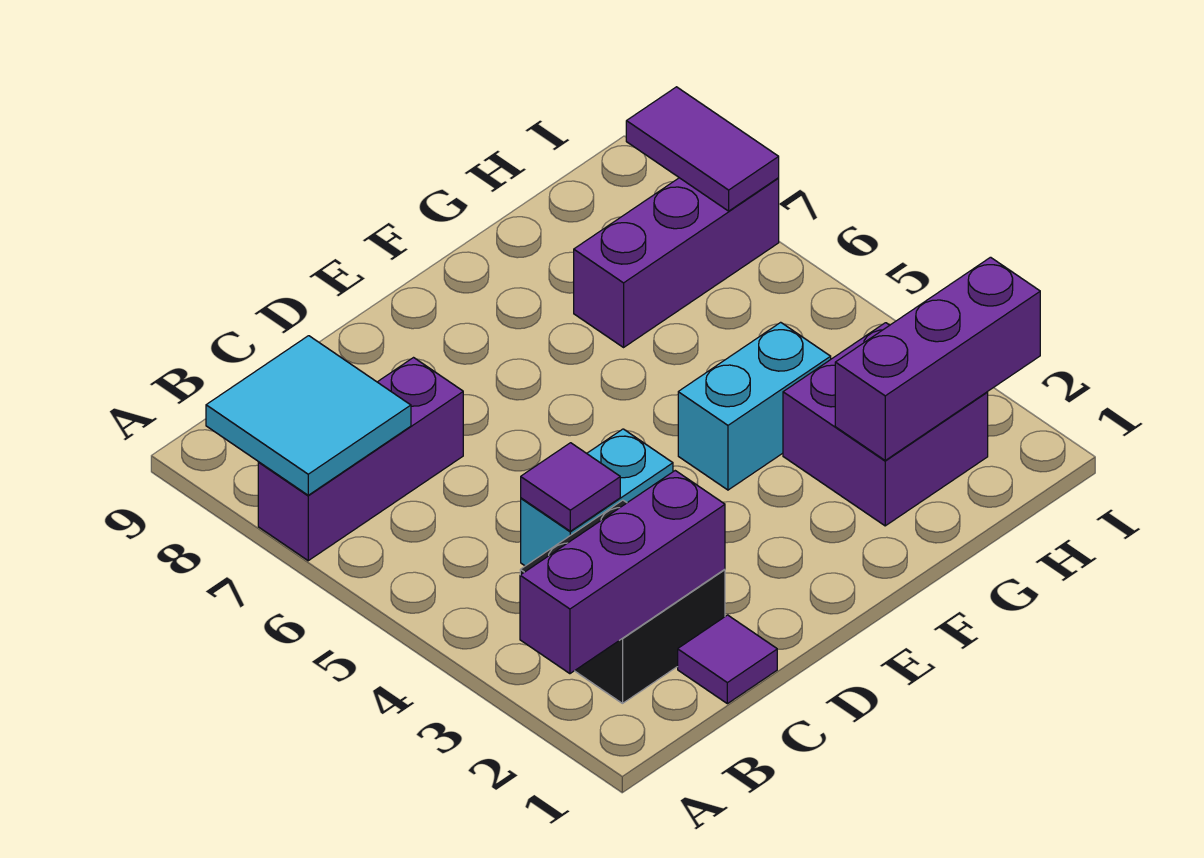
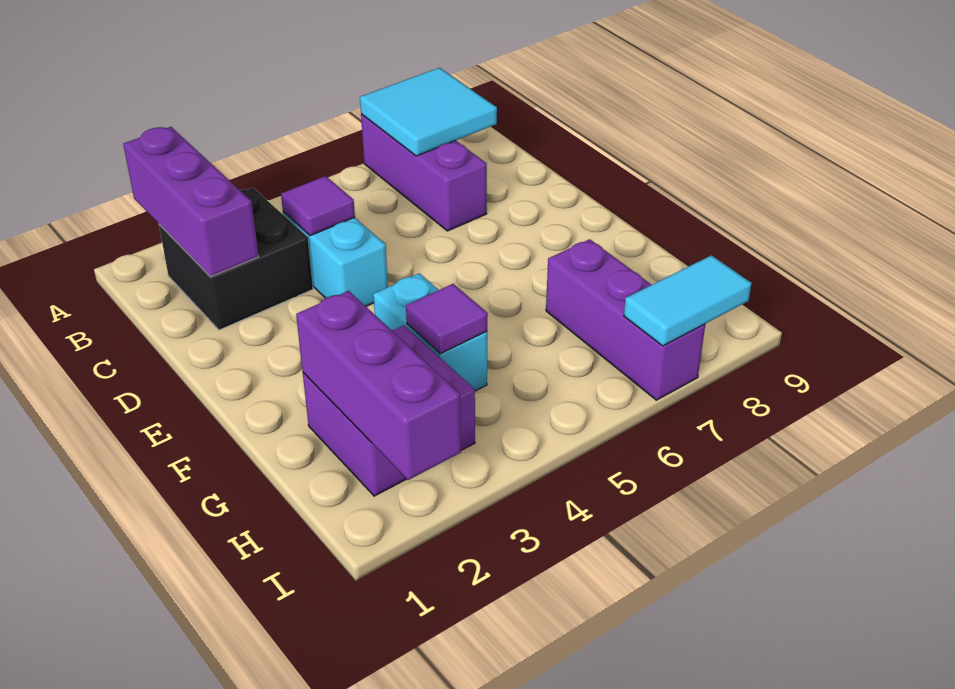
purple 1x1 tile [678,615,777,704] -> purple 1x1 tile moved to [406,284,488,354]
purple 1x2 tile [626,87,779,211] -> cyan 1x2 tile [624,255,752,346]

